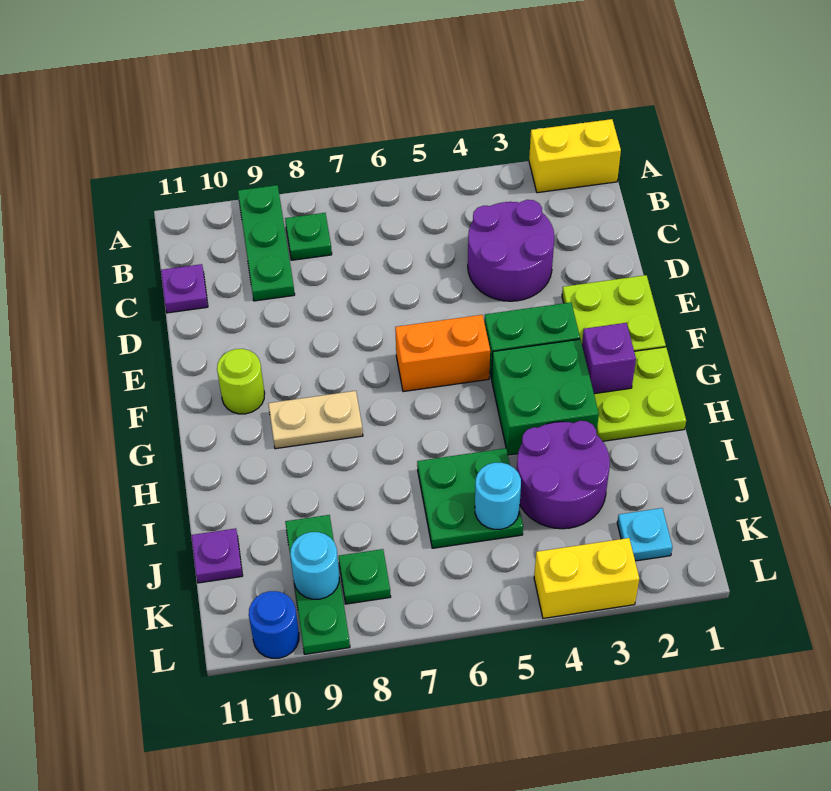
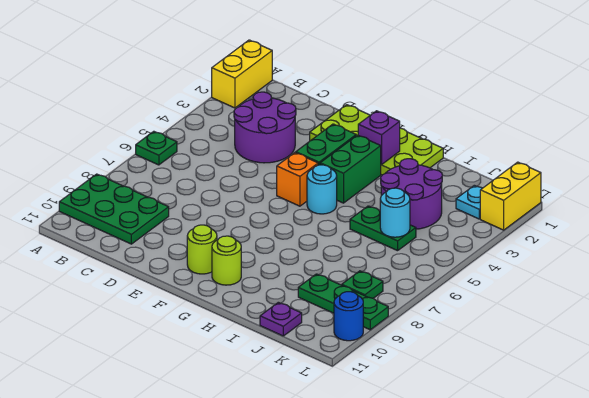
green 1x3 plate [238,185,295,301] -> green 2x3 plate [59,174,169,244]
green 1x1 plate [285,213,332,260] -> green 1x1 plate moved to [136,131,177,165]
purple 1x1 plate [161,264,208,313] -> none
orange 1x2 brick [395,315,490,392] -> orange 1x1 brick [277,153,318,206]
green 2x2 brick [492,339,599,455] -> green 1x2 brick [320,135,381,203]
tan 1x2 plate [268,391,363,449] -> none
none -> lime 1x1 round brick [212,236,241,285]
green 2x2 plate [417,448,523,548] -> green 1x2 plate [350,206,416,251]
cyan 1x1 round brick [290,532,339,599] -> cyan 1x1 round brick moved to [307,165,337,214]
yellow 1x2 brick [534,538,639,618] -> yellow 1x2 brick moved to [480,162,541,230]

